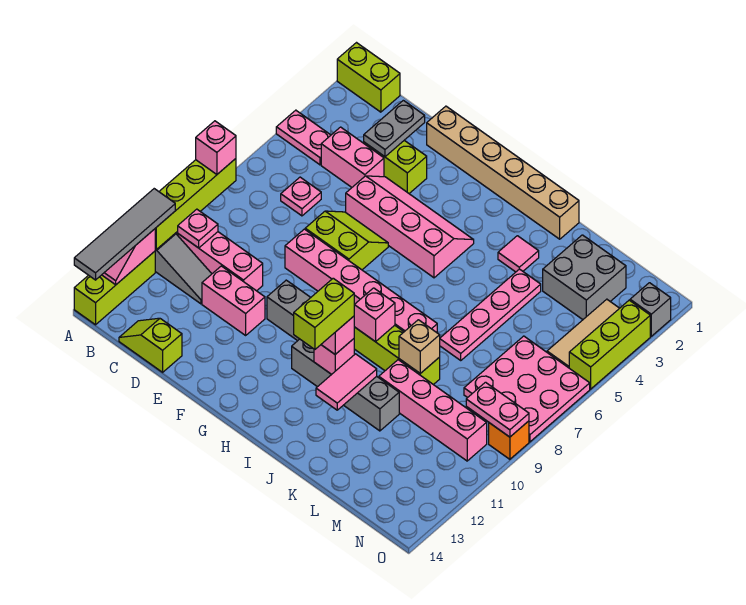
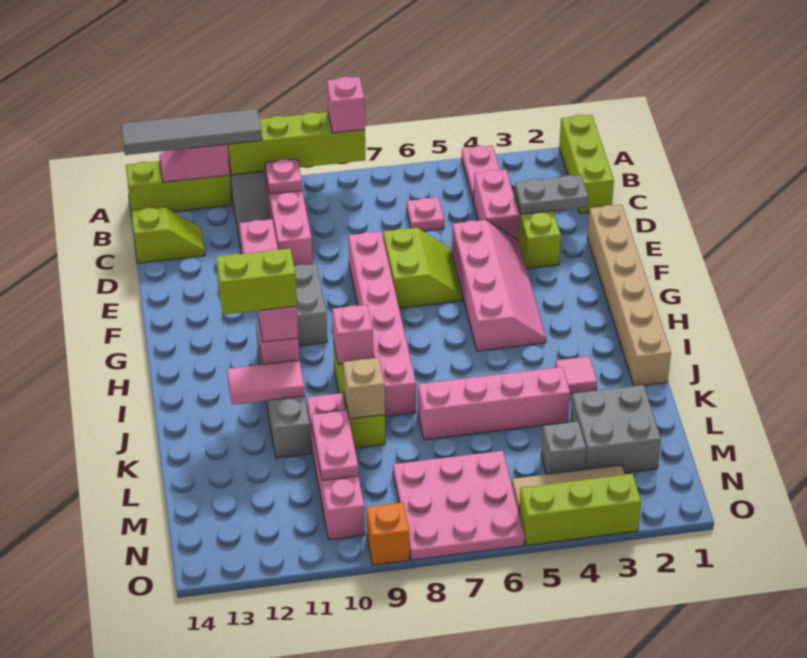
lime 1x2 brick [337,43,400,112] -> lime 1x3 brick [559,115,614,214]
lime 1x2 slope [119,318,182,372] -> lime 1x2 slope turned to [131,207,205,263]
pink 1x4 plate [440,269,541,360] -> pink 1x4 brick [418,367,570,440]
pink 1x2 plate [466,382,529,437] -> pink 1x2 plate moved to [311,411,359,480]
grey 1x1 brick [630,283,671,336] -> grey 1x1 brick moved to [541,421,586,474]

